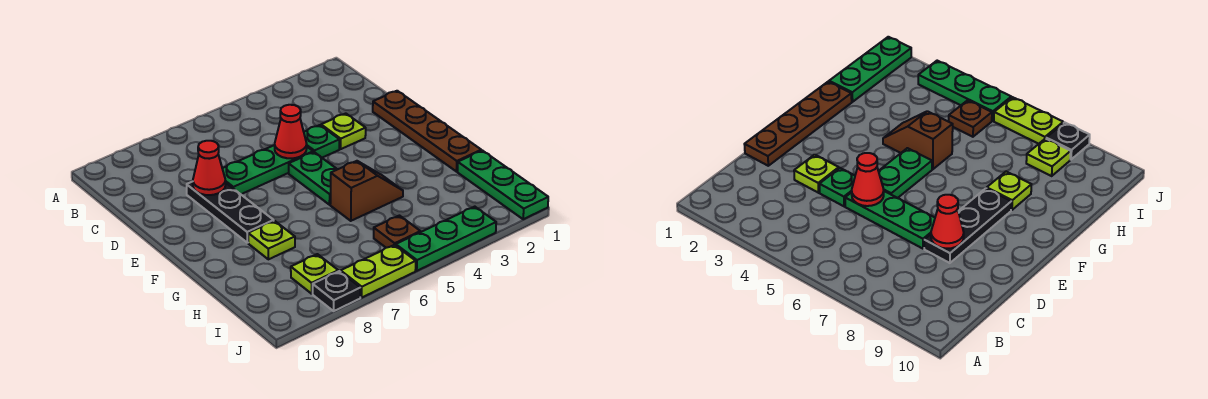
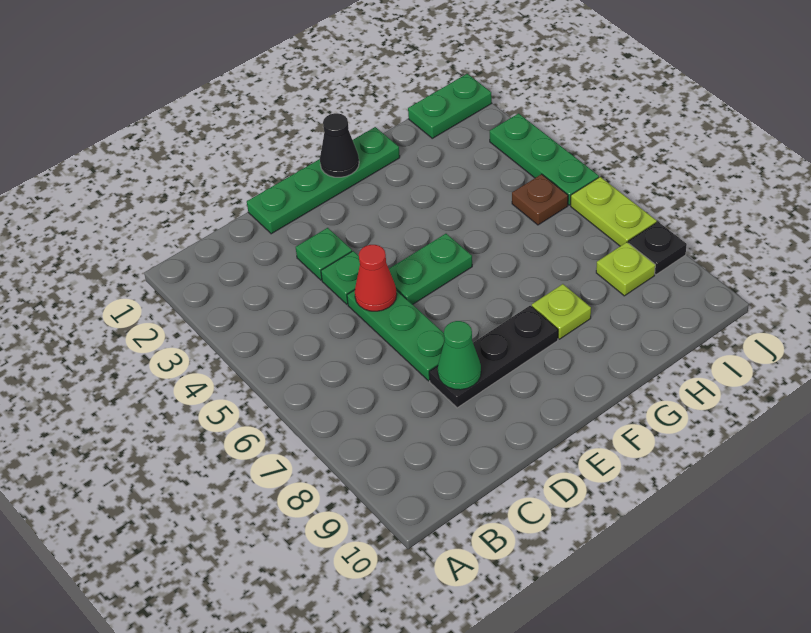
brown 1x4 plate [373,91,481,172] -> green 1x4 plate [247,127,400,234]
lime 1x1 plate [321,114,366,149] -> green 1x1 plate [296,228,352,280]
red 1x1 cone [193,141,226,195] -> green 1x1 cone [438,321,481,390]
none -> black 1x1 cone [320,113,359,177]
brown 1x2 slope [330,161,403,221] -> none
green 1x3 plate [457,151,548,219] -> green 1x2 plate [408,74,492,138]

